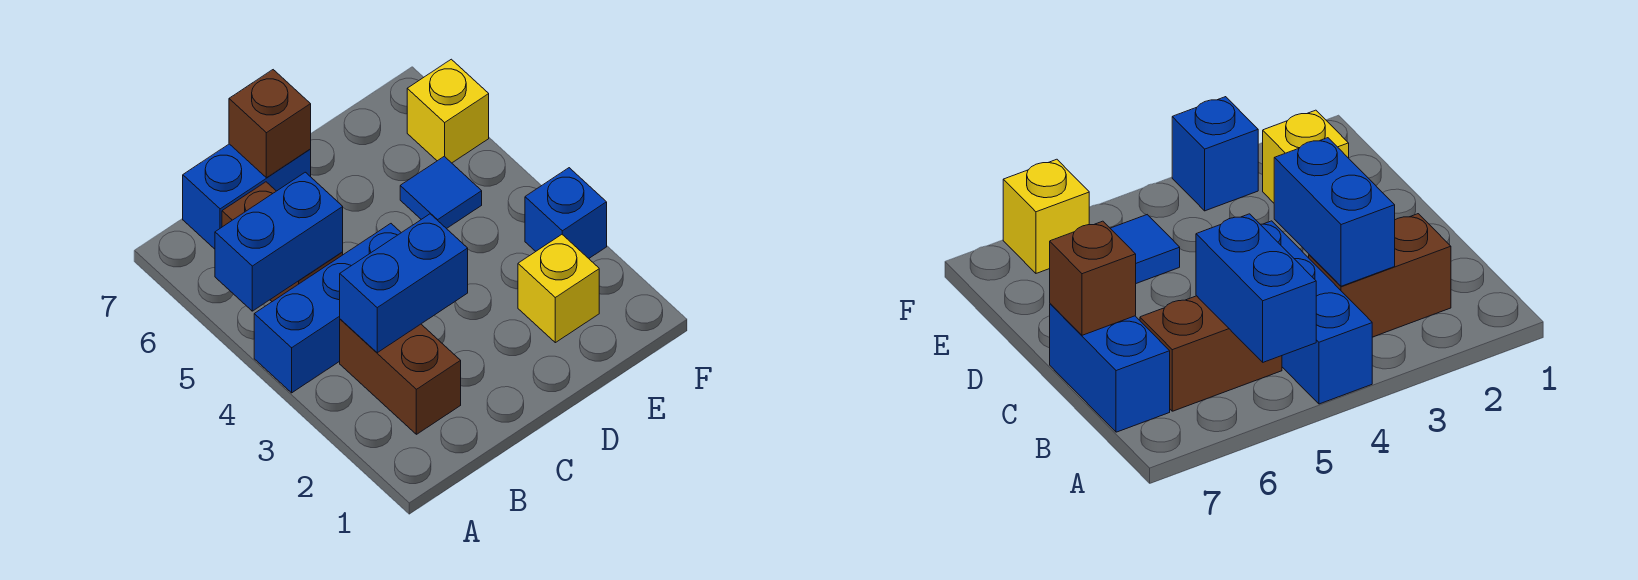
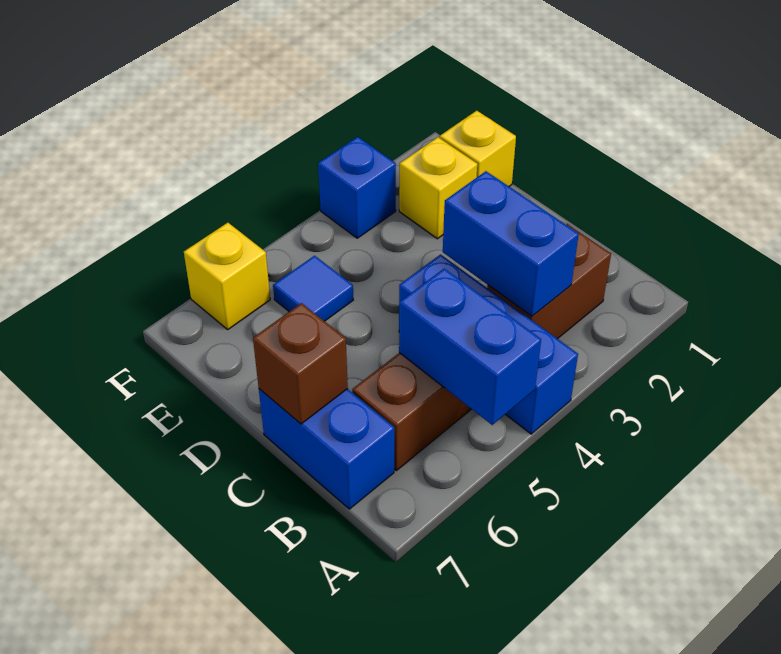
none -> yellow 1x1 brick [440,111,516,186]

